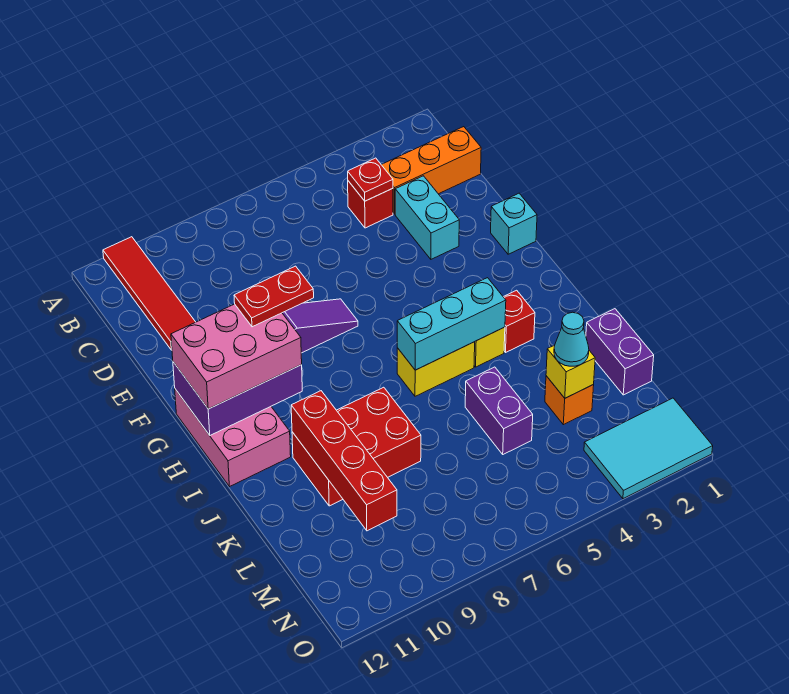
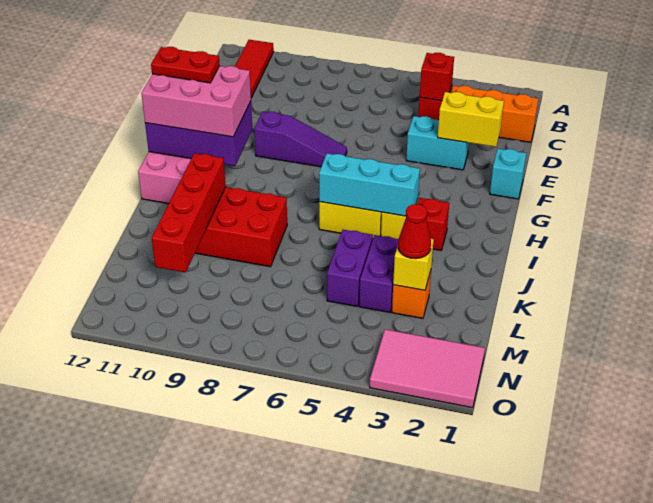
red 1x1 plate [348,158,393,201] -> red 1x1 brick [420,53,454,101]
cyan 1x2 brick [395,176,459,259] -> cyan 1x2 brick turned to [406,116,469,170]
none -> yellow 1x2 brick [438,92,504,147]
red 1x2 plate [234,266,314,327] -> red 1x2 plate moved to [151,47,220,83]
purple 1x2 brick [586,309,654,395] -> purple 1x2 brick moved to [359,235,398,312]
cyan 1x1 cone [554,312,589,366] -> red 1x1 cone [398,204,431,259]
cyan 2x3 tile [584,398,713,499] -> pink 2x3 tile [370,329,485,408]

